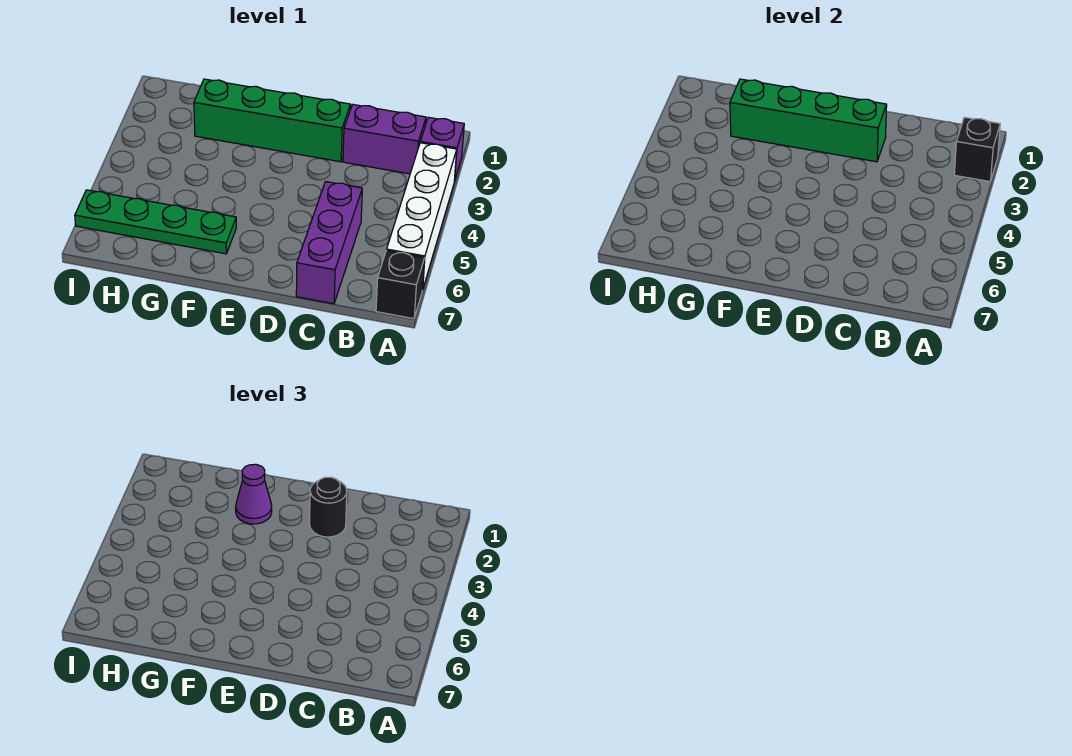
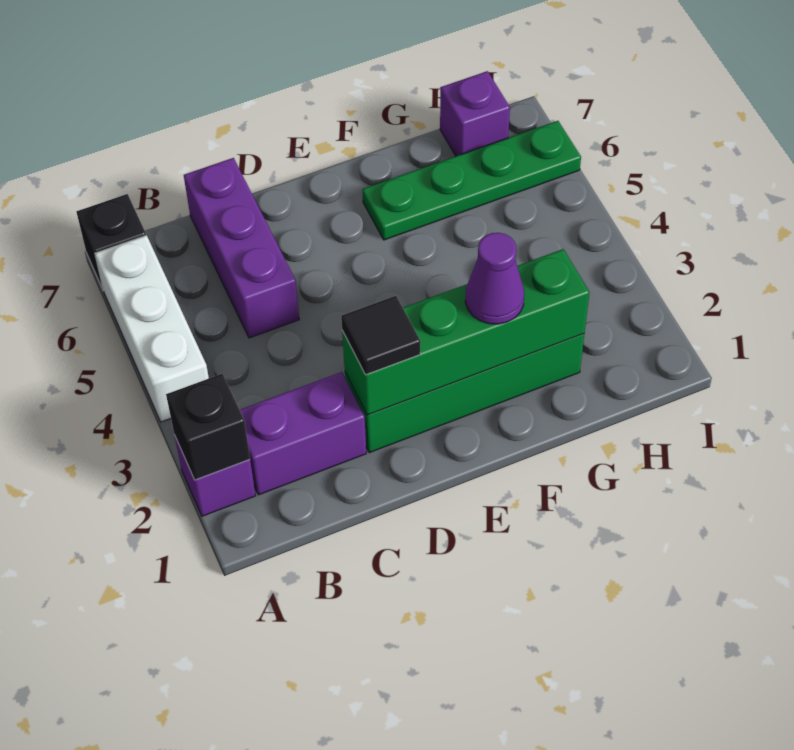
white 1x4 brick [387,143,457,290] -> white 1x3 brick [95,235,209,422]
black 1x1 round brick [310,477,347,537] -> black 1x1 tile [341,296,420,375]
none -> purple 1x1 brick [440,71,510,156]

